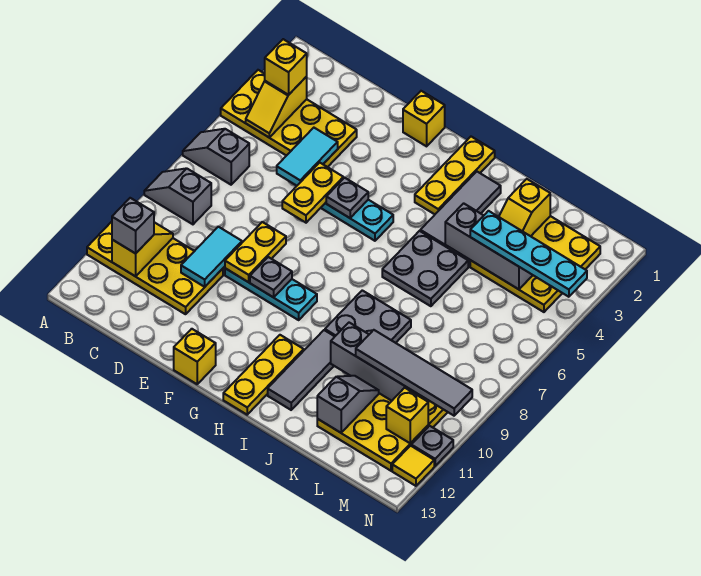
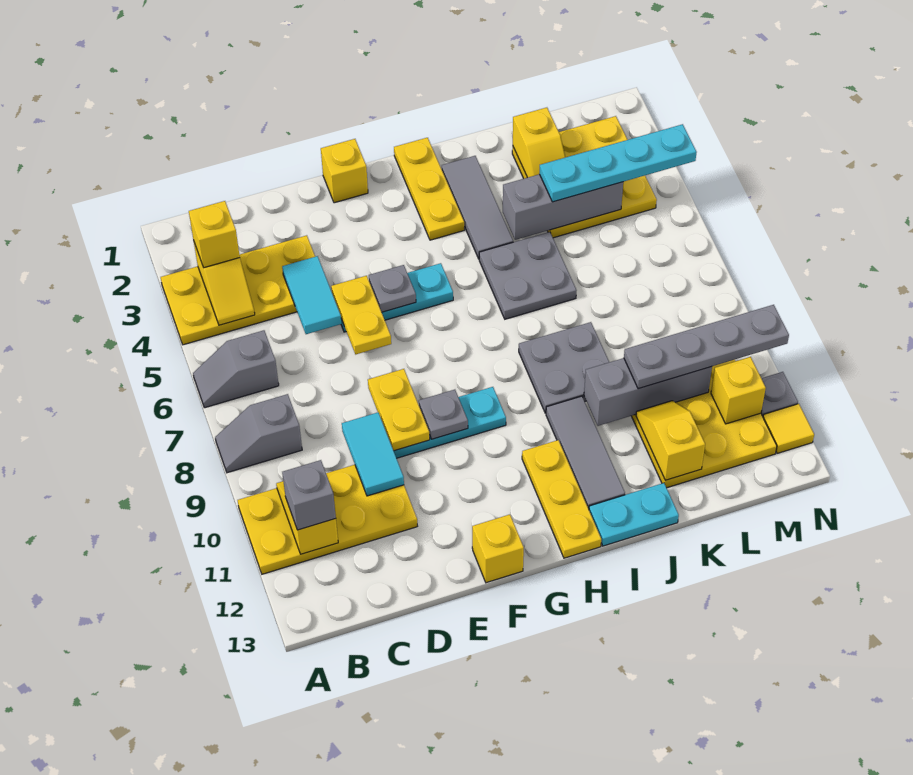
none -> cyan 1x2 plate [589,483,679,546]
grey 1x4 tile [356,330,472,416] -> grey 1x4 plate [624,305,789,389]
grey 1x2 slope [317,376,379,433] -> yellow 1x2 slope [636,401,705,480]

